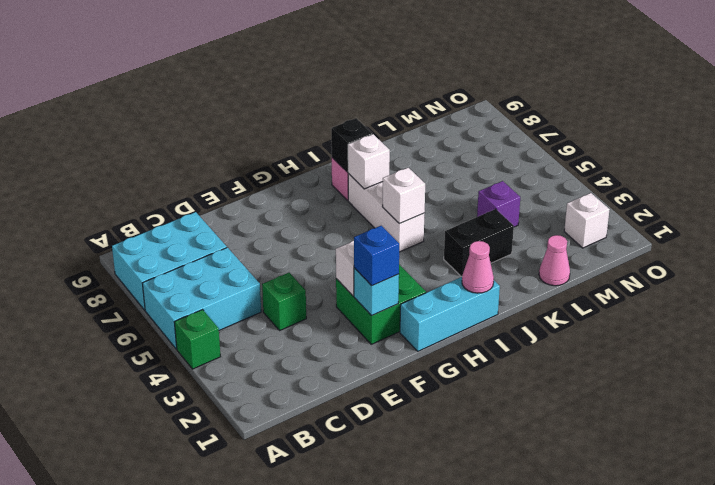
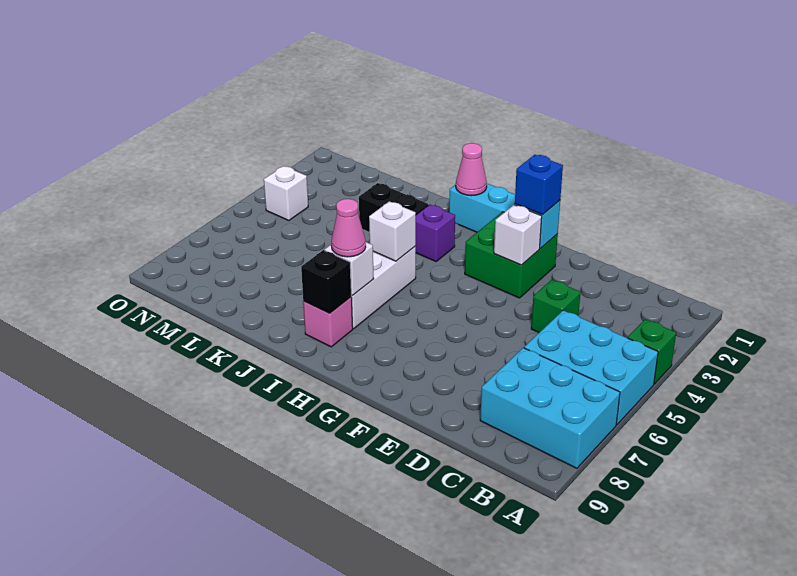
pink 1x1 cone [539,235,570,286] -> pink 1x1 cone moved to [331,199,366,257]
purple 1x1 brick [477,181,520,227] -> purple 1x1 brick moved to [416,205,455,261]
white 1x1 brick [564,193,610,248] -> white 1x1 brick moved to [264,166,308,221]

